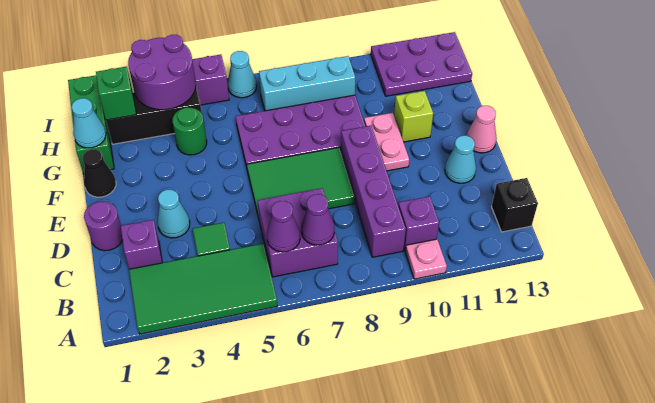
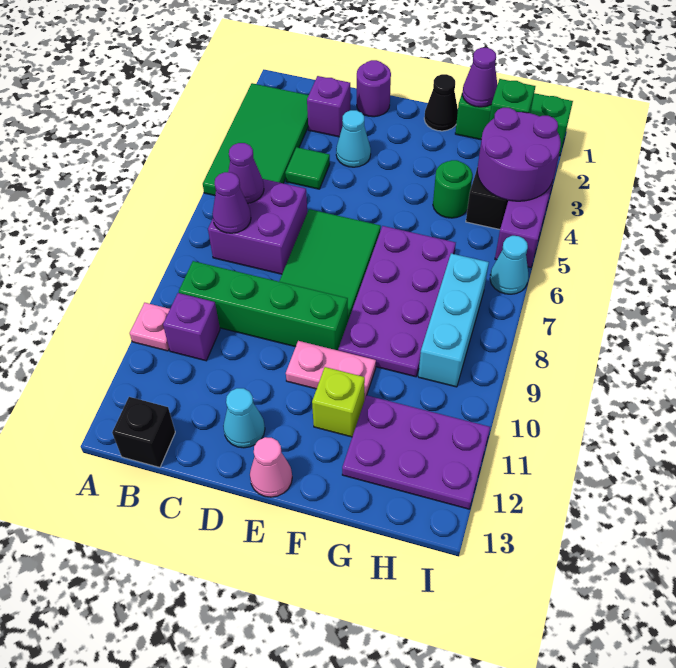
purple 1x4 brick [341,126,406,257] -> green 1x4 brick [179,261,348,350]
cyan 1x1 cone [71,98,106,148] -> purple 1x1 cone [462,48,498,107]
purple 2x3 plate [371,32,472,96] -> purple 2x3 plate turned to [342,395,490,509]

